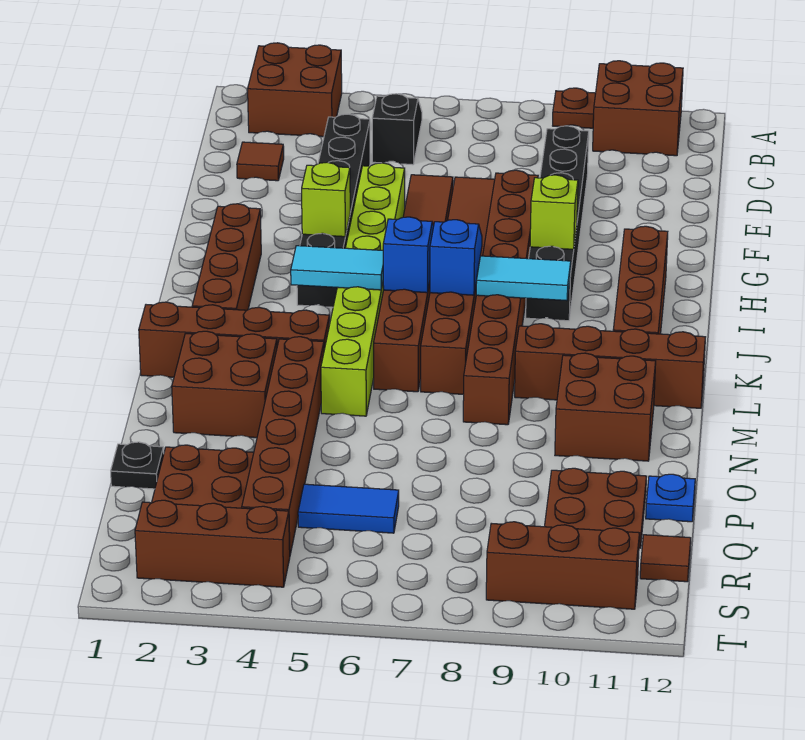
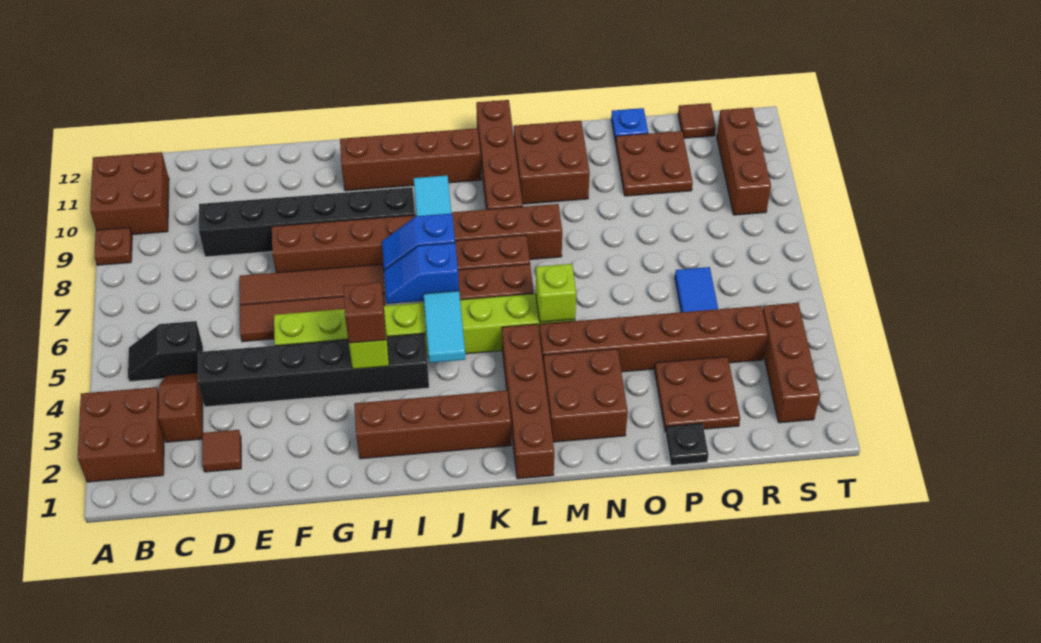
none -> brown 1x2 slope [158,373,203,442]
none -> brown 1x1 brick [343,282,386,343]
lime 1x1 brick [530,175,578,249] -> lime 1x1 brick moved to [536,264,576,322]

